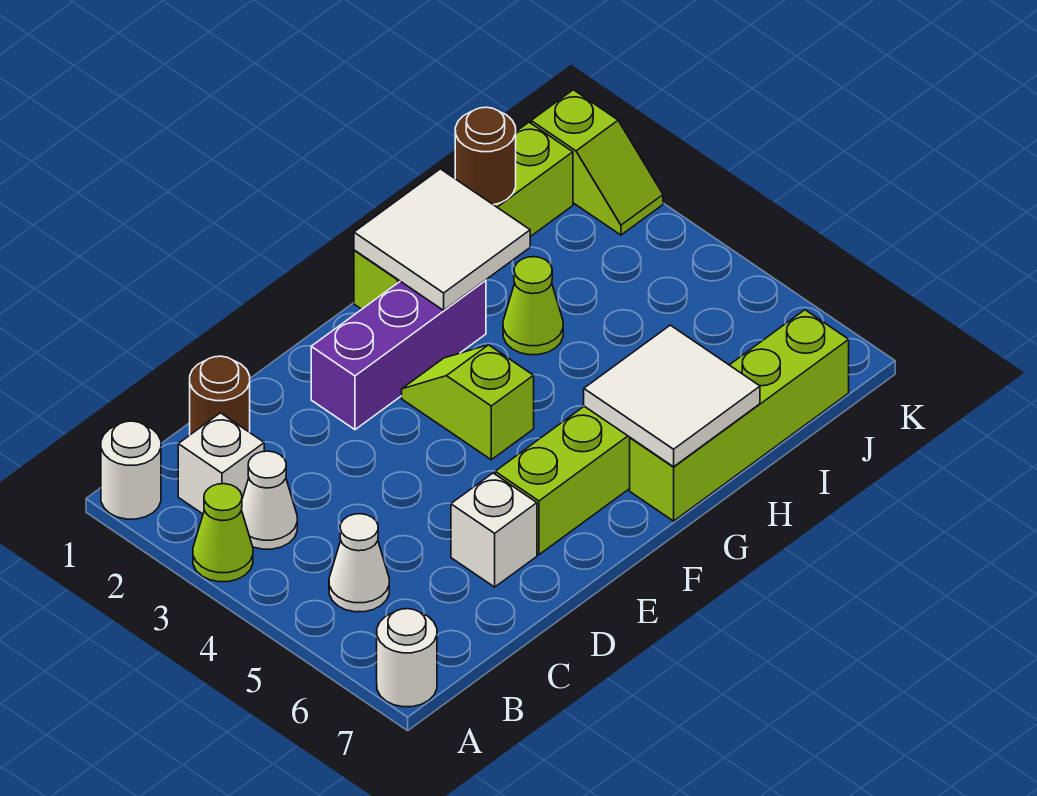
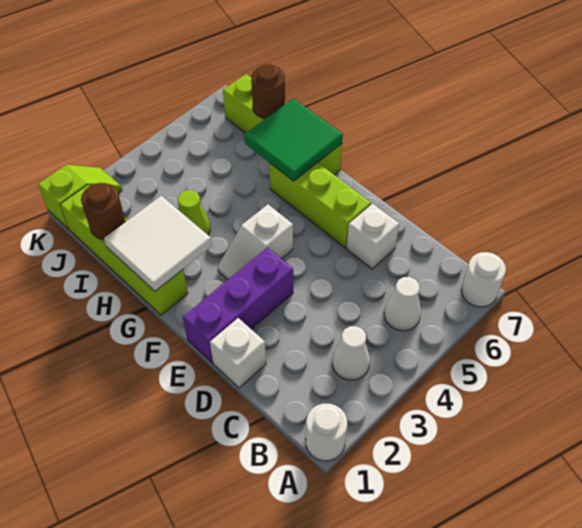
lime 1x1 cone [193,484,253,582] -> none
white 1x1 brick [178,413,264,514] -> white 1x1 brick moved to [210,318,266,388]
brown 1x1 round brick [190,356,250,435] -> brown 1x1 round brick moved to [251,64,285,119]
purple 1x3 brick [311,280,486,430] -> purple 1x3 brick turned to [183,247,293,363]
lime 1x2 slope [402,345,534,460] -> white 1x2 slope [217,205,293,280]
white 2x2 tile [584,325,760,467] -> green 2x2 tile [244,98,343,181]

